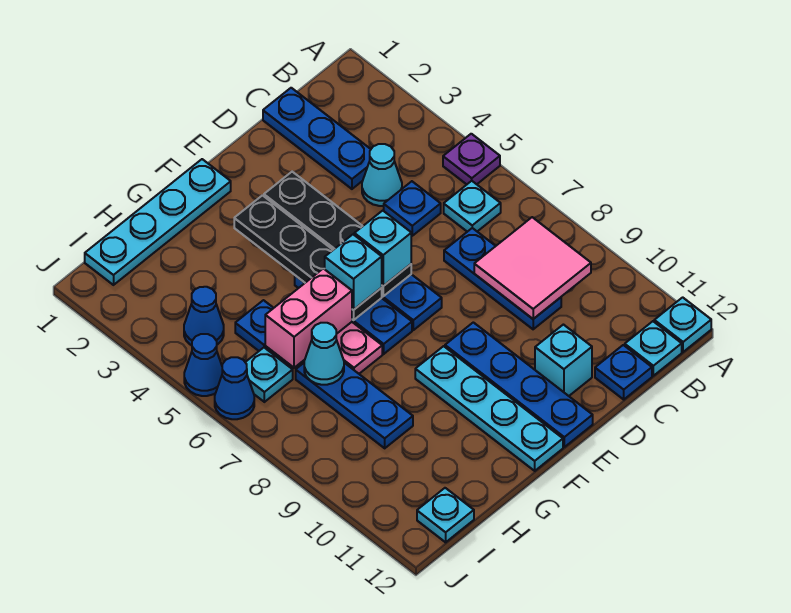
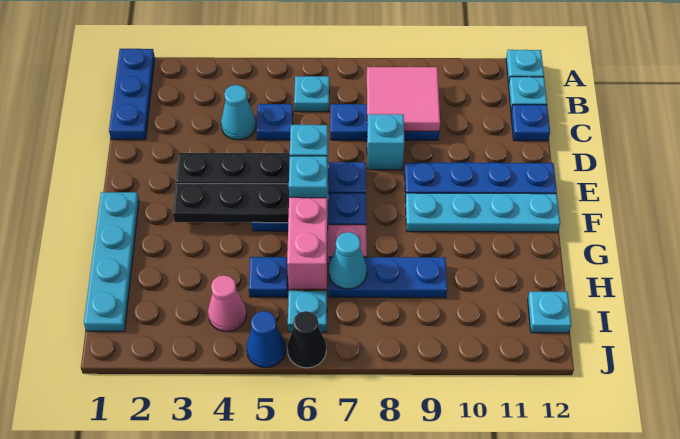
purple 1x1 plate [443,134,500,184] -> none
blue 1x3 plate [263,88,371,189] -> blue 1x3 plate turned to [109,49,155,140]
cyan 1x1 brick [535,325,592,396] -> cyan 1x1 brick moved to [367,114,404,170]
blue 1x1 cone [184,287,224,345] -> pink 1x1 cone [208,275,247,332]
blue 1x1 cone [215,357,254,419] -> black 1x1 cone [287,311,326,368]

